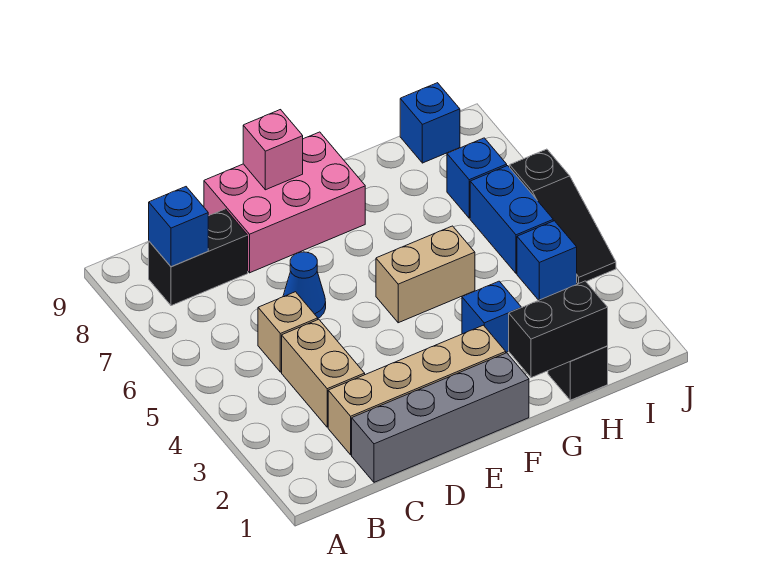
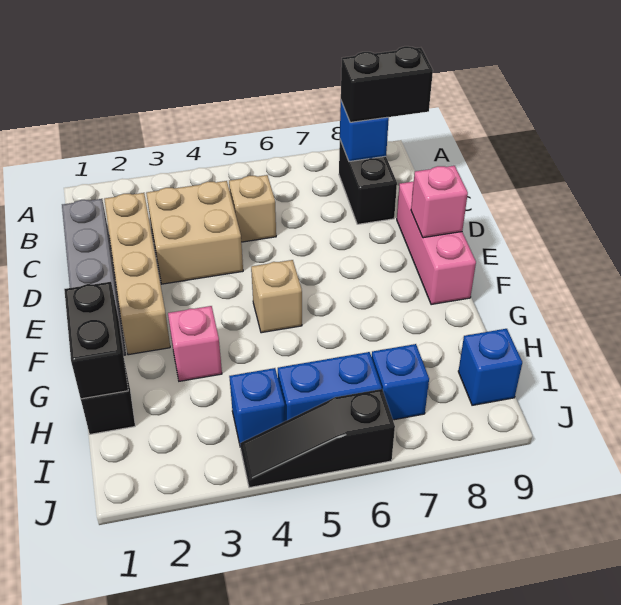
none -> black 1x2 brick [341,46,433,122]
tan 1x2 brick [282,319,365,427] -> tan 2x2 brick [146,181,243,284]
blue 1x1 cone [283,252,326,318] -> none
pink 2x3 brick [204,132,365,273] -> pink 1x3 brick [397,181,476,305]
tan 1x2 brick [376,226,475,323] -> tan 1x1 brick [251,260,302,333]
blue 1x1 brick [462,281,521,352] -> pink 1x1 brick [168,306,222,381]

